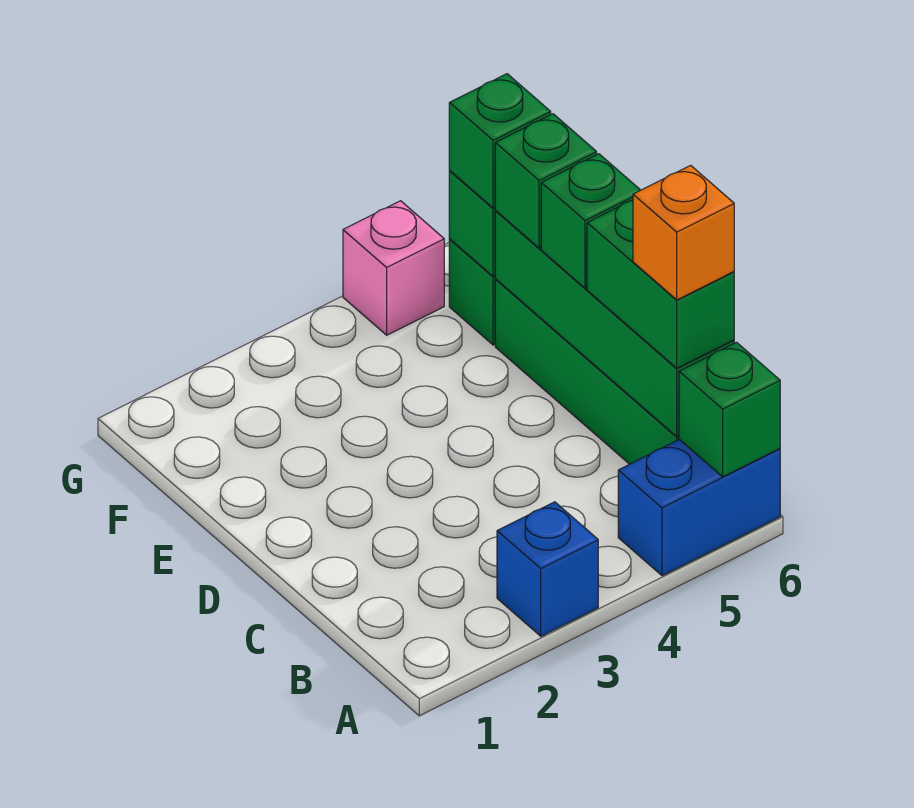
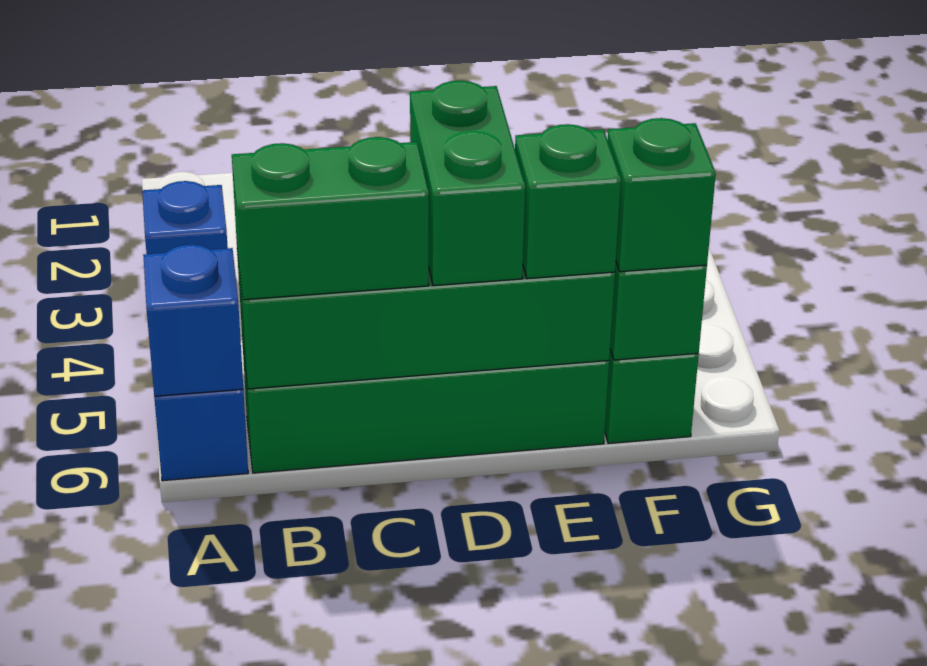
green 1x1 brick [679,342,780,477] -> blue 1x1 brick [143,245,243,396]
orange 1x1 brick [633,165,734,300] -> none
green 1x1 brick [541,154,640,288] -> green 1x2 brick [410,80,525,286]
pink 1x1 brick [343,201,444,335] -> none

